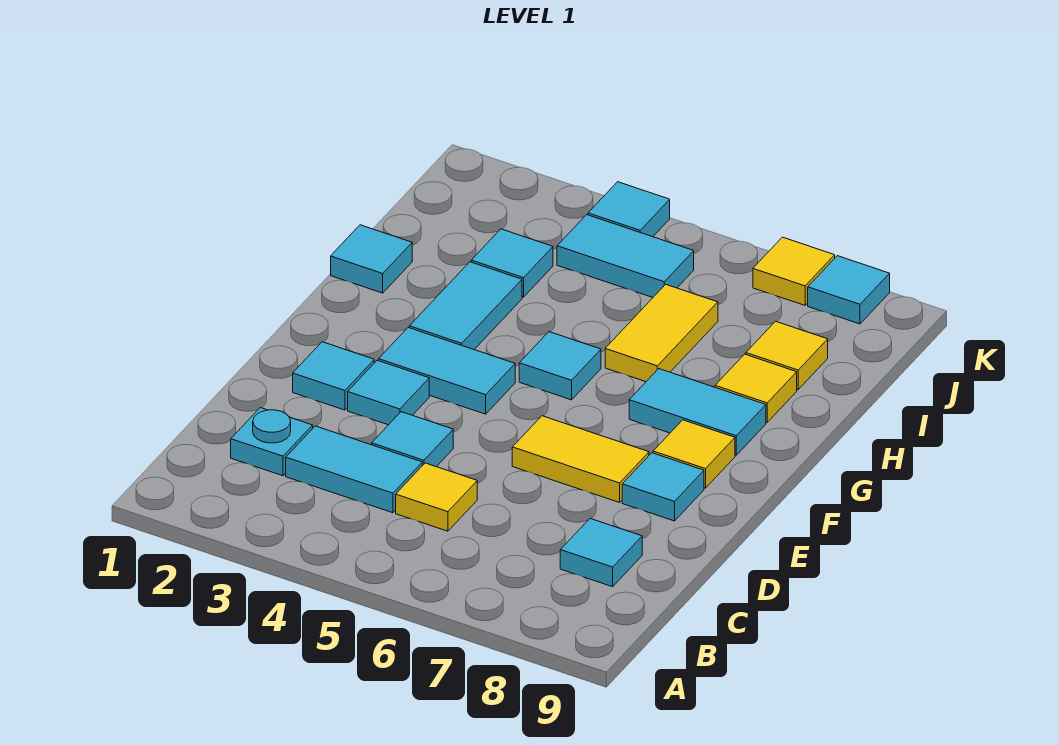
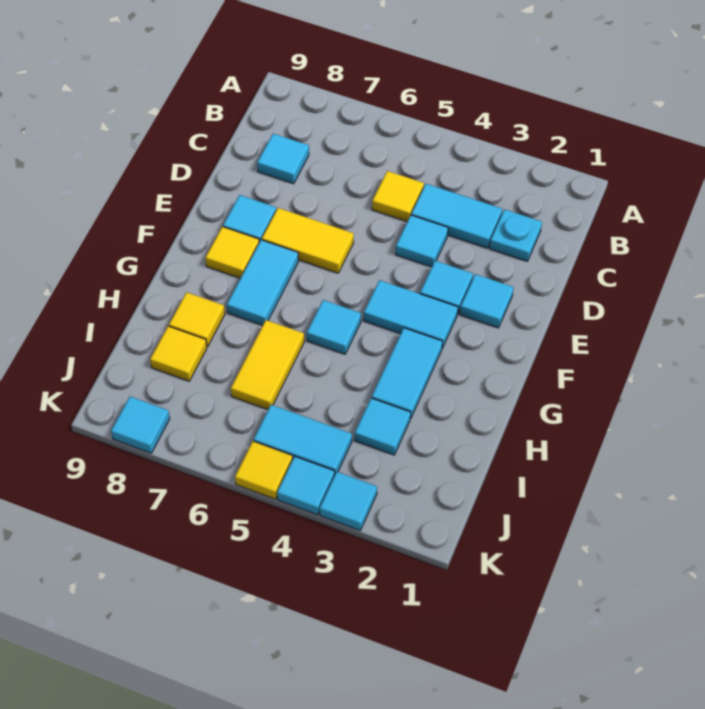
cyan 1x2 tile [629,369,766,455] -> cyan 1x2 tile turned to [227,240,299,326]
cyan 1x1 tile [331,225,412,293] -> cyan 1x1 tile moved to [320,472,377,530]
yellow 1x1 tile [753,237,835,305] -> yellow 1x1 tile moved to [235,441,293,499]

